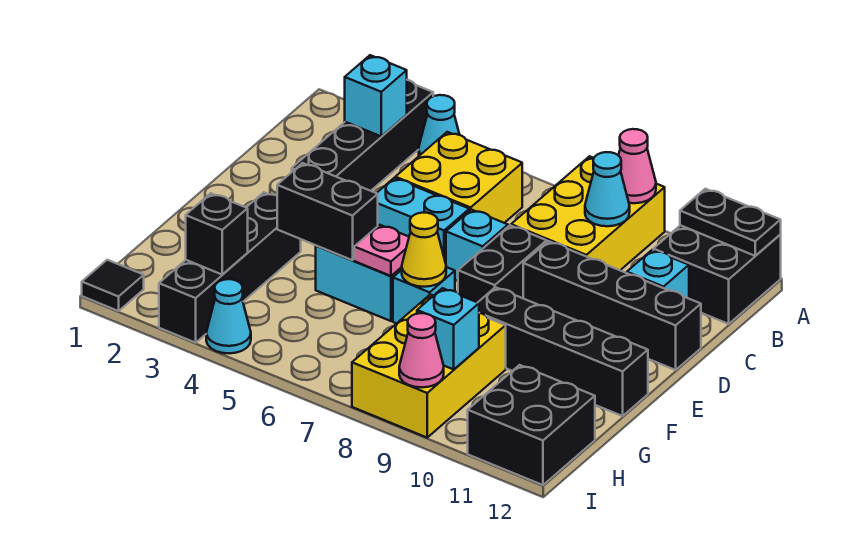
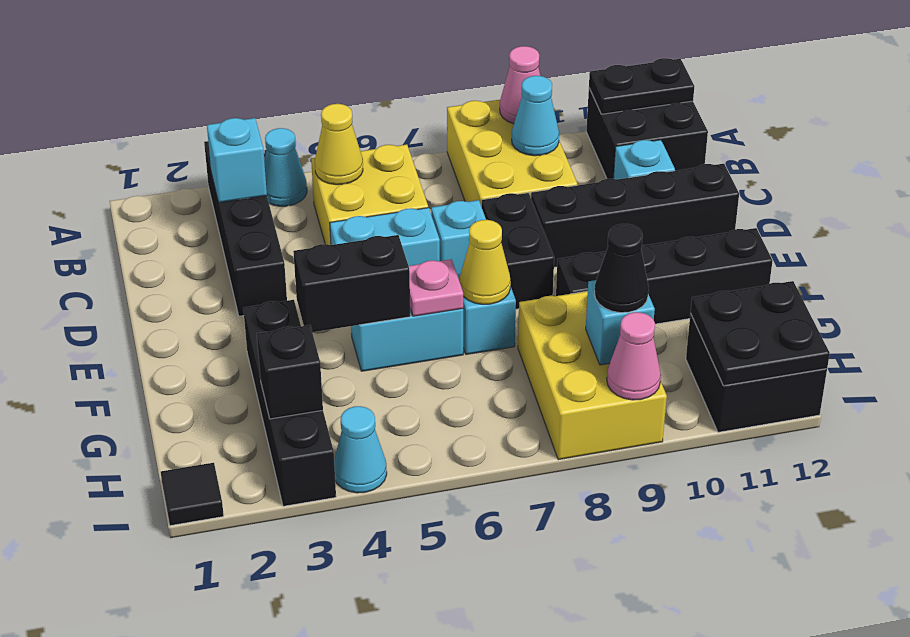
none -> yellow 1x1 cone [315,104,363,185]
none -> black 1x1 cone [595,224,649,313]
none -> black 2x2 plate [690,281,830,386]

